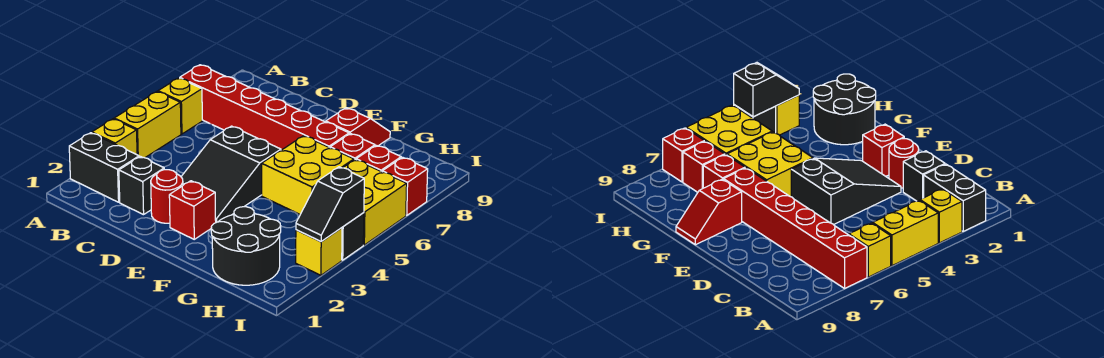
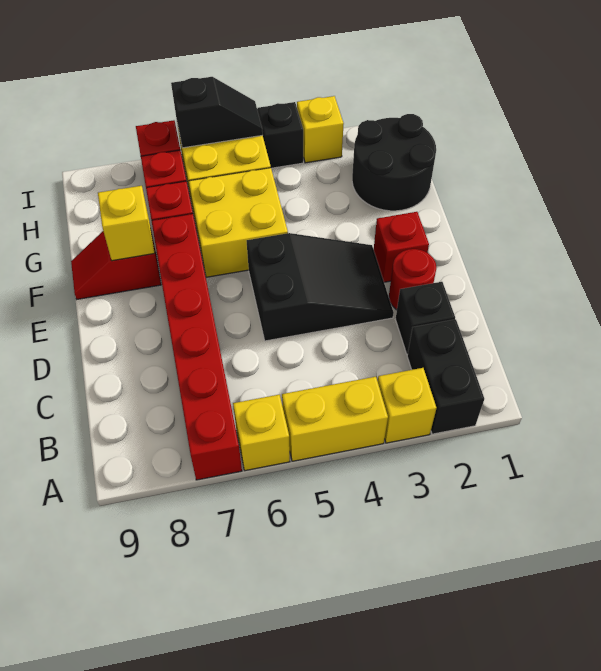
none -> yellow 1x1 brick [98,186,155,261]
black 1x2 slope [296,167,364,241] -> black 1x2 slope moved to [171,77,263,148]

